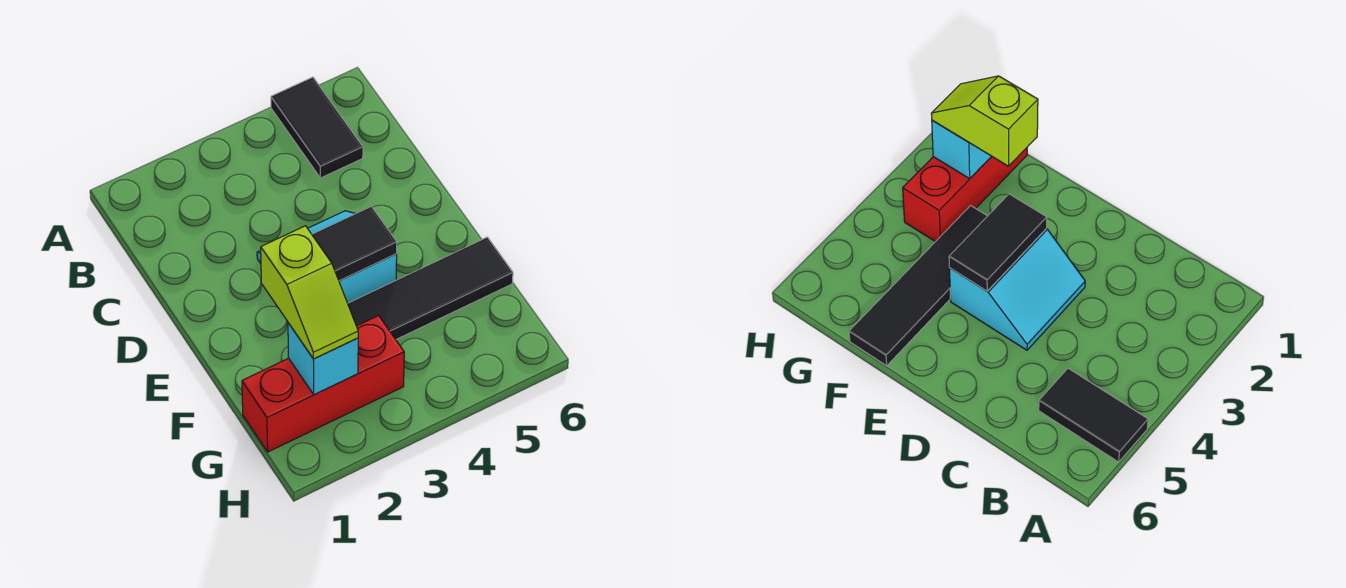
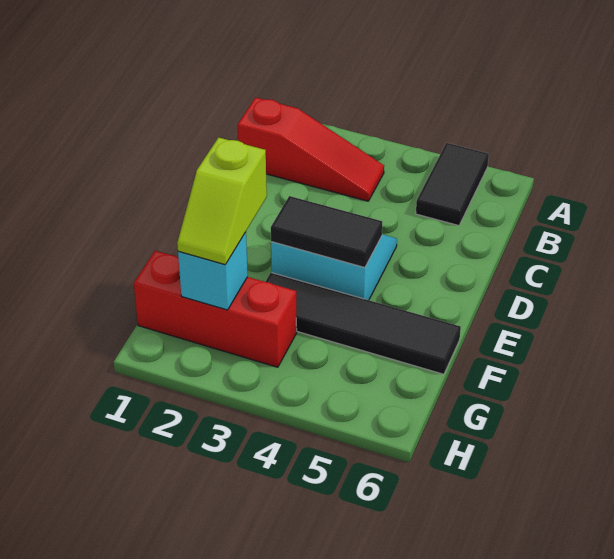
none -> red 1x3 slope [238,98,384,201]

